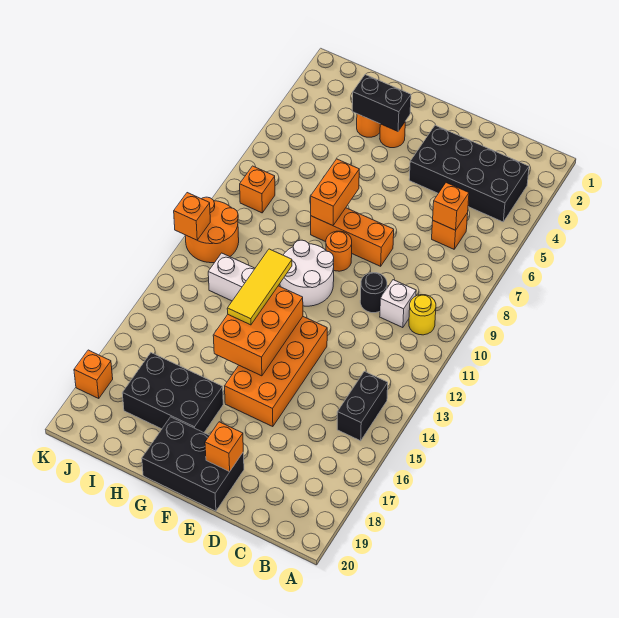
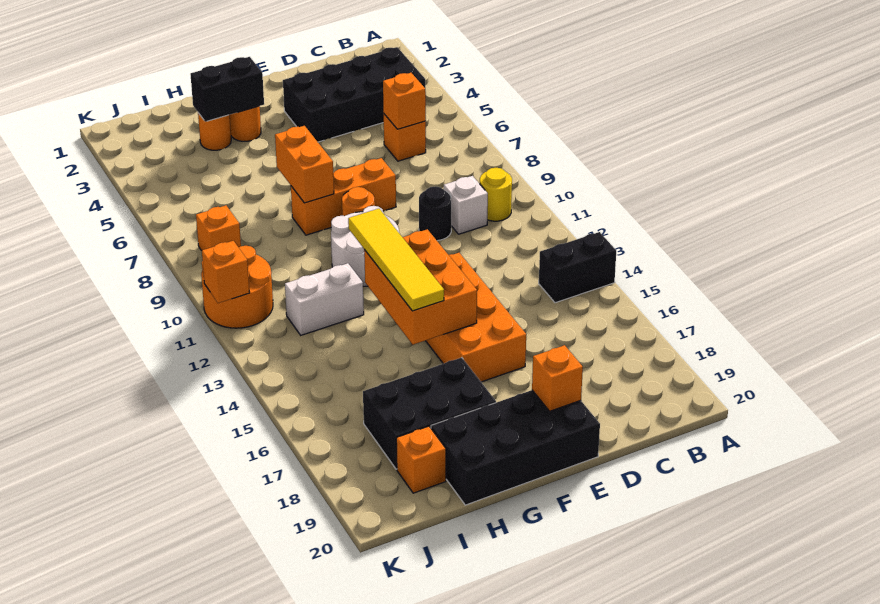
black 1x2 brick [337,371,388,441] -> black 1x2 brick turned to [539,232,616,303]
black 2x3 brick [142,417,244,511] -> black 2x4 brick [431,390,600,505]
yellow 1x3 tile [227,249,292,325] -> yellow 1x4 tile [348,209,444,311]
orange 1x1 brick [74,350,113,398] -> orange 1x1 brick moved to [396,426,446,493]

